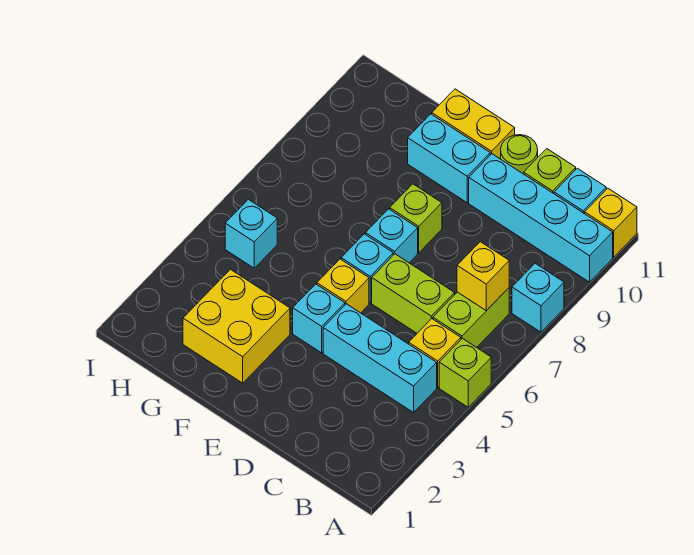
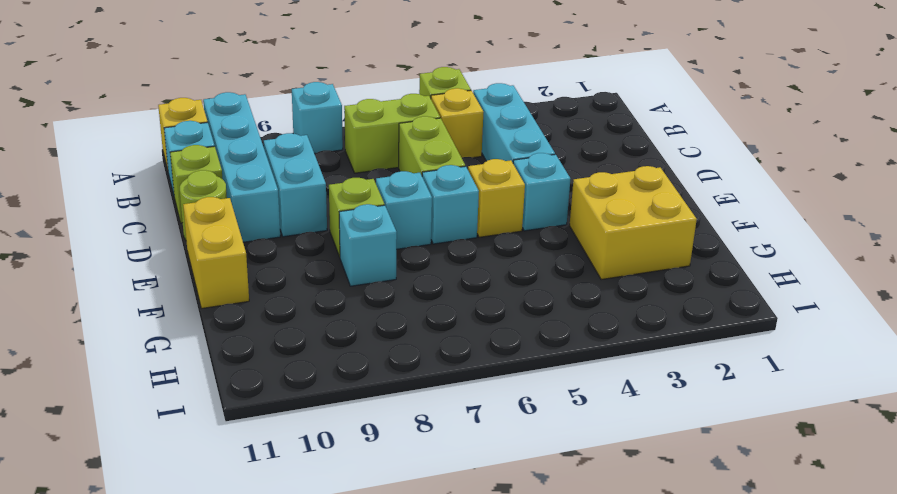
yellow 1x1 brick [457,242,509,311] -> none
cyan 1x2 brick [408,114,490,203] -> cyan 1x2 brick moved to [264,133,327,237]
cyan 1x1 brick [225,199,277,268] -> cyan 1x1 brick moved to [339,204,397,286]

